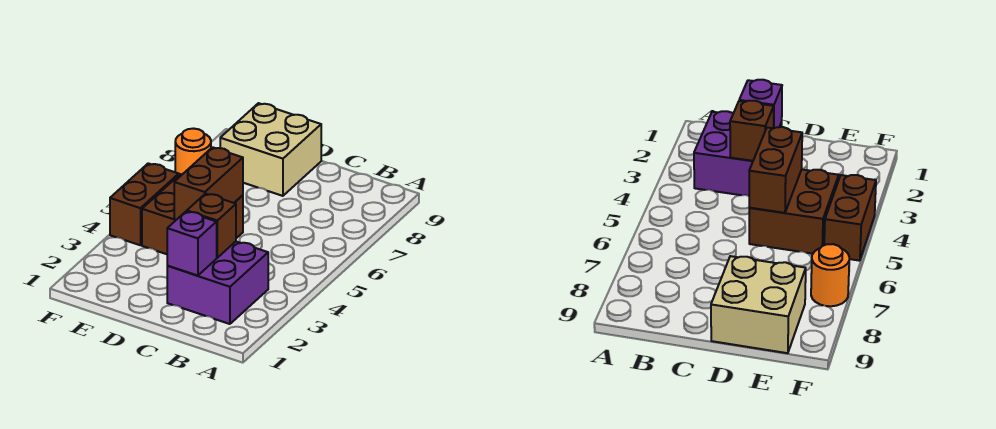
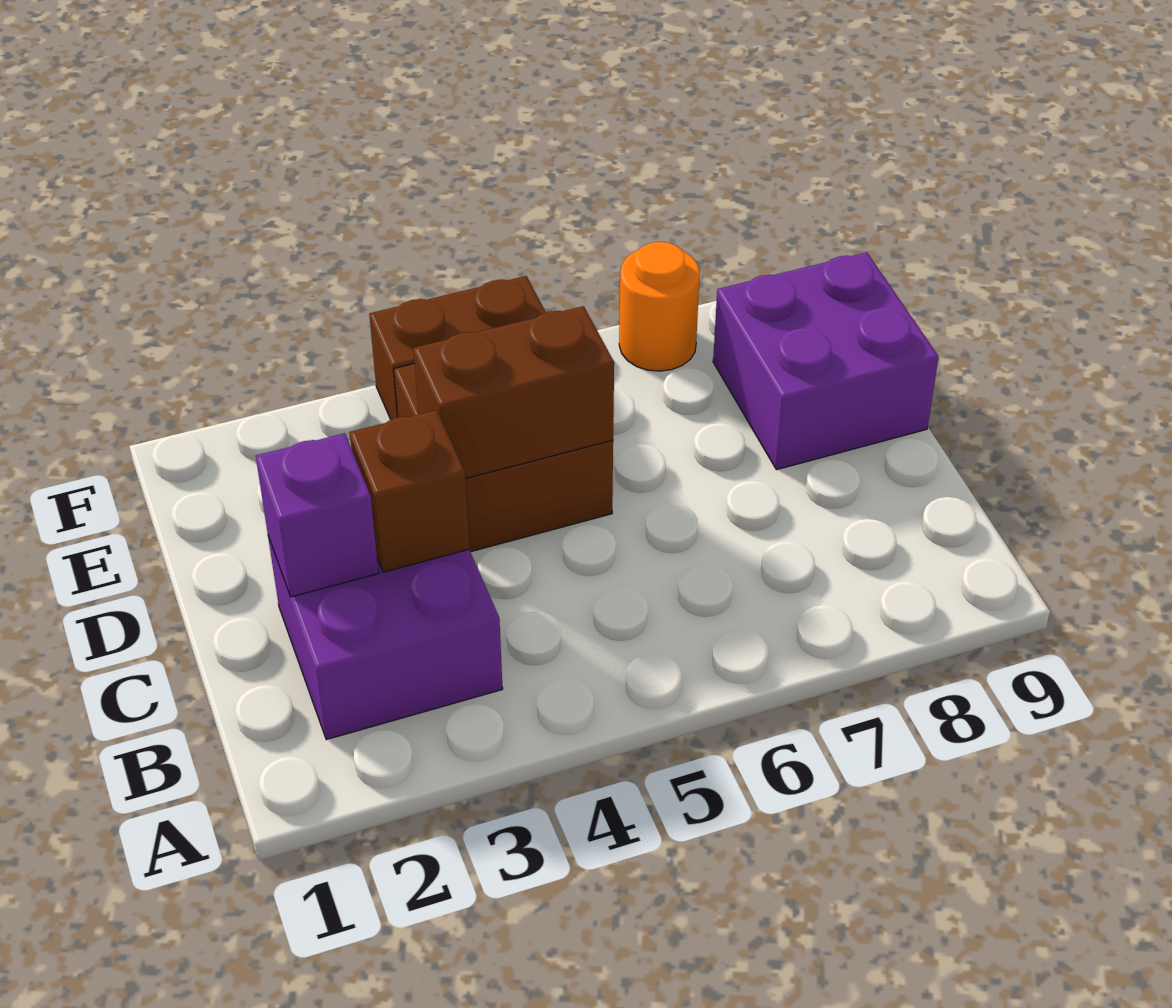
tan 2x2 brick [220,103,321,196] -> purple 2x2 brick [713,252,939,470]

